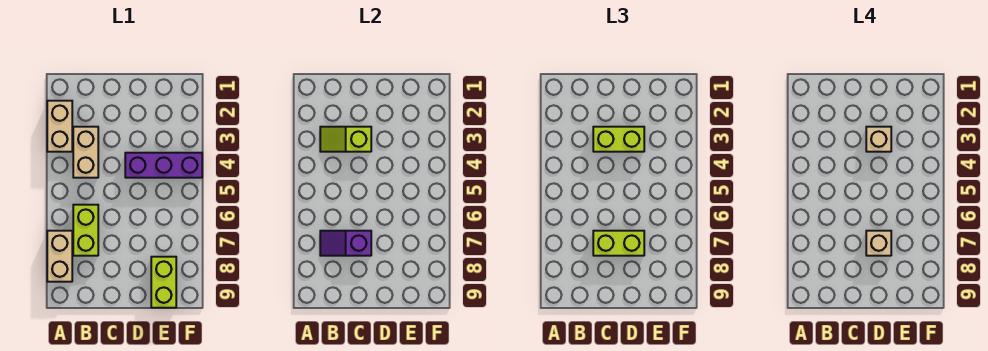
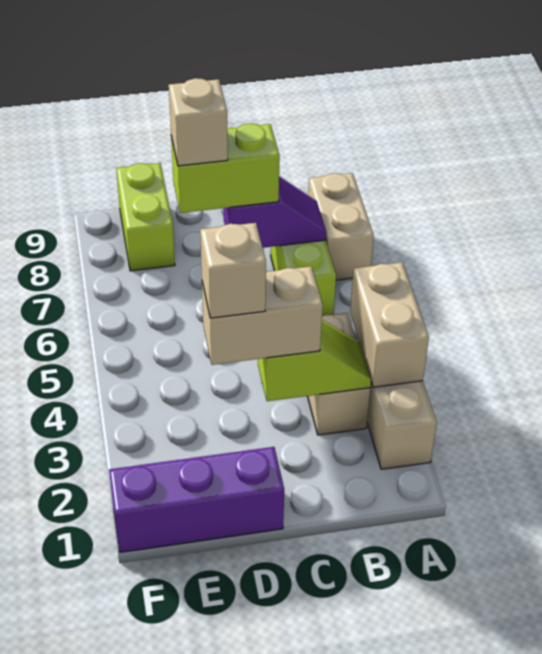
none -> tan 1x2 brick [350,262,429,387]
lime 1x2 brick [593,127,644,152] -> tan 1x2 brick [202,266,323,365]
purple 1x3 brick [125,153,202,178] -> purple 1x3 brick moved to [109,447,284,552]

